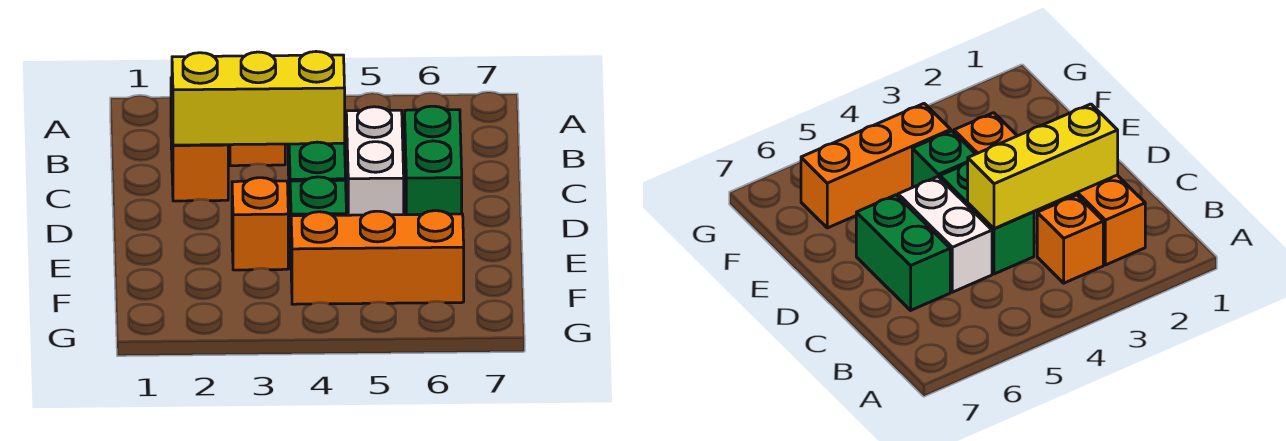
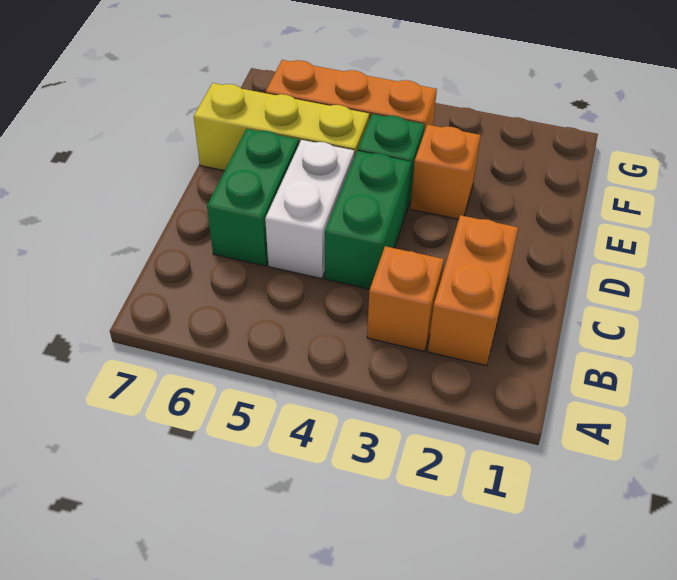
yellow 1x3 brick [172,52,345,145] -> yellow 1x3 brick moved to [194,83,369,171]

